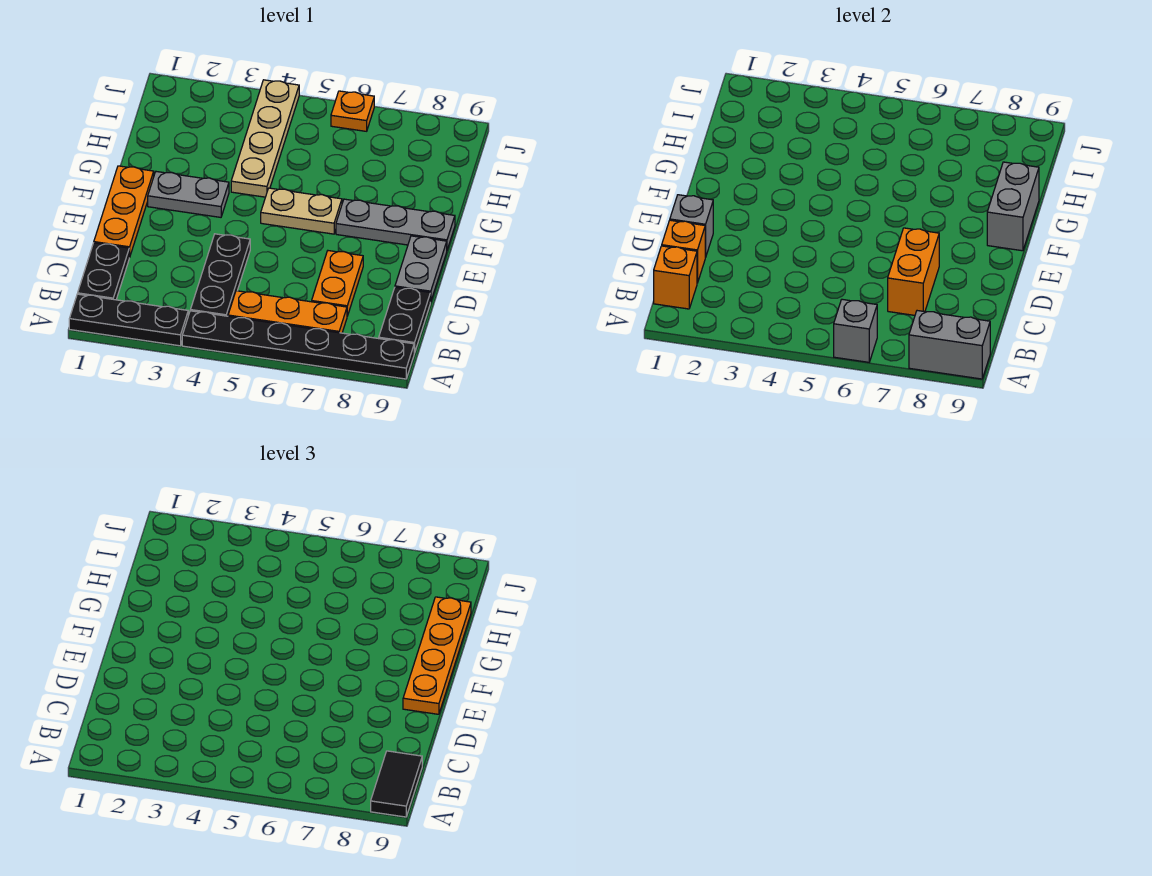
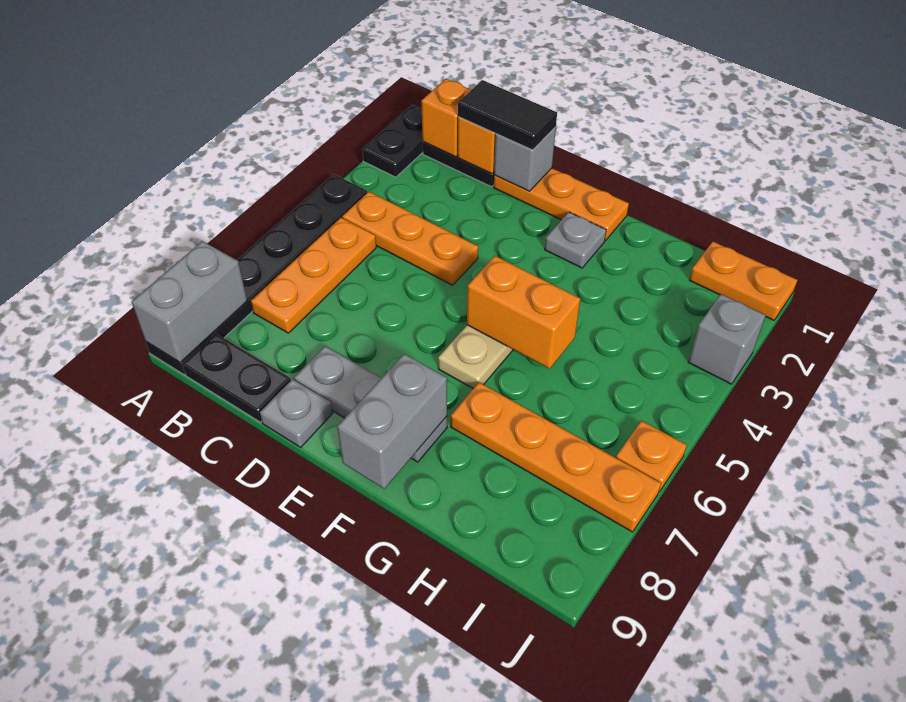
black 1x3 plate [69,294,188,346] -> black 1x2 plate [362,105,423,177]
grey 1x1 brick [834,299,877,362] -> grey 1x1 brick moved to [688,294,766,384]
black 1x2 tile [371,751,422,817] -> black 1x2 tile moved to [458,80,557,150]
black 1x3 plate [190,234,250,316] -> orange 1x3 plate [342,192,478,285]
orange 1x2 plate [312,251,363,316] -> orange 1x2 plate moved to [690,242,797,320]
orange 1x2 brick [888,228,939,315] -> orange 1x2 brick moved to [467,256,580,369]
grey 1x2 plate [395,236,447,302] -> grey 1x1 plate [260,379,333,447]
orange 1x4 plate [403,597,471,714] -> orange 1x4 plate moved to [451,382,661,532]
grey 1x2 plate [148,172,229,217] -> grey 1x1 plate [545,212,606,268]
grey 1x3 plate [336,199,455,250] -> grey 1x3 plate turned to [294,346,447,462]
grey 1x2 brick [987,162,1039,251] -> grey 1x2 brick turned to [337,354,447,489]
tan 1x4 plate [231,80,299,197] -> none

